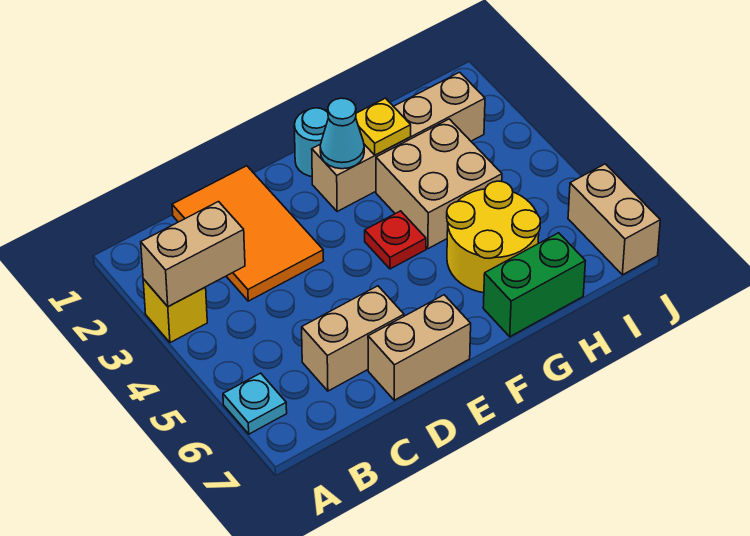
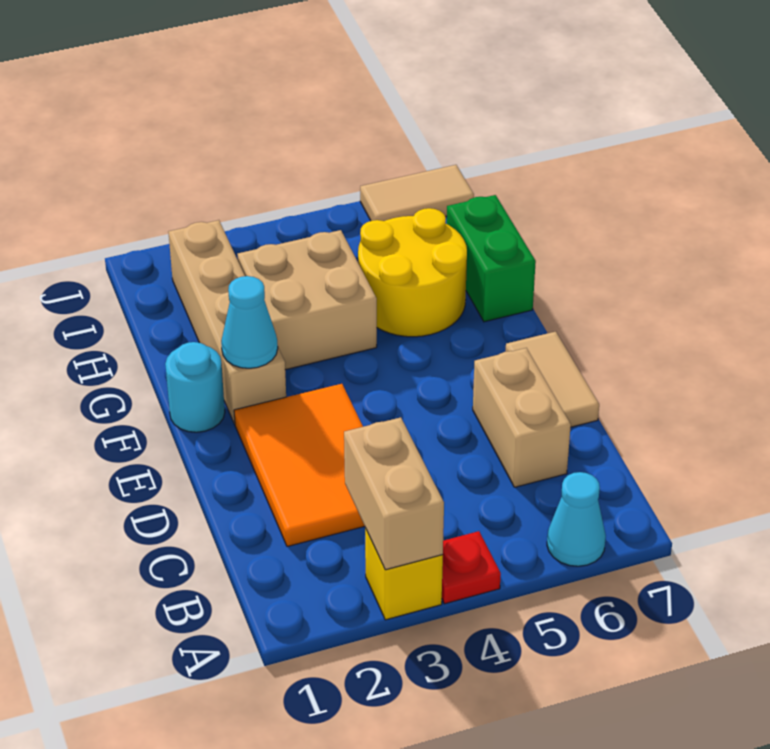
cyan 1x1 plate [223,373,287,434] -> cyan 1x1 cone [547,472,606,566]
orange 2x3 tile [172,166,324,301] -> orange 2x3 tile turned to [234,384,365,547]
tan 1x2 brick [368,295,471,400] -> tan 1x2 tile [506,332,599,427]
red 1x1 plate [365,211,426,269] -> red 1x1 plate moved to [442,531,501,604]
yellow 1x1 plate [356,98,411,155] -> none
tan 1x2 brick [568,164,660,275] -> tan 1x2 tile [360,165,474,221]

